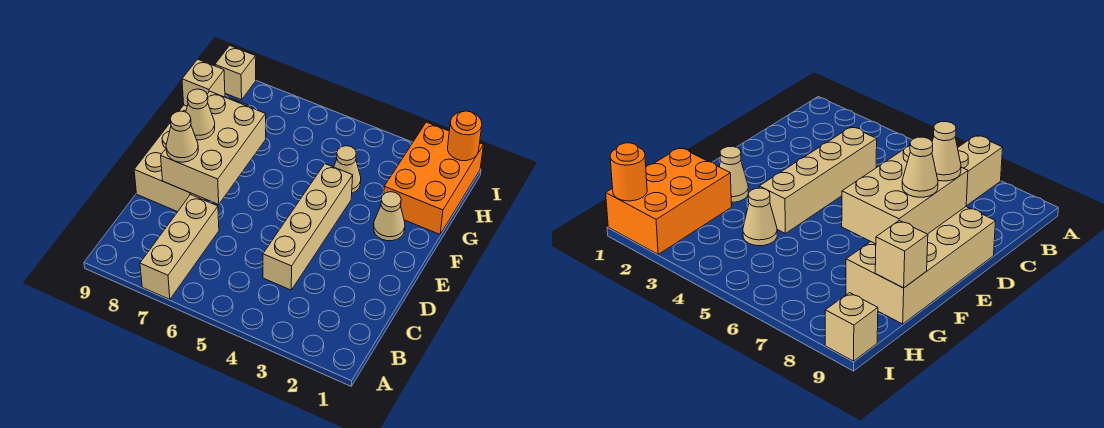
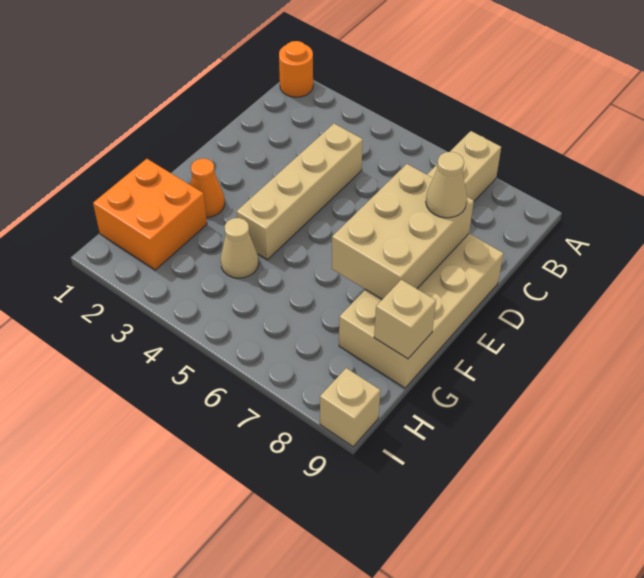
tan 1x1 cone [186,89,215,140] -> none
tan 1x1 cone [374,192,405,241] -> orange 1x1 cone [190,158,225,217]
orange 2x3 brick [384,122,483,234] -> orange 2x2 brick [93,159,207,270]
orange 1x1 round brick [448,111,482,161] -> orange 1x1 round brick moved to [279,41,313,97]

